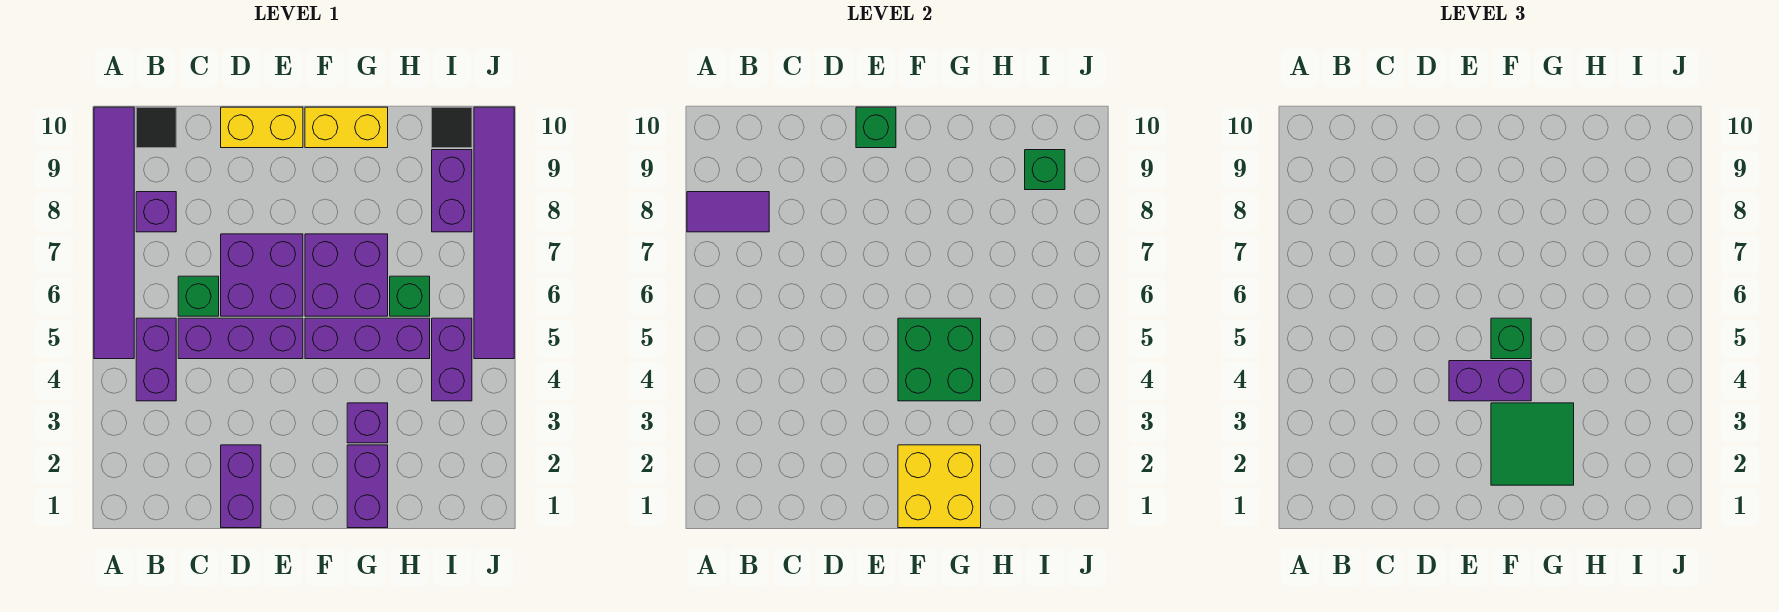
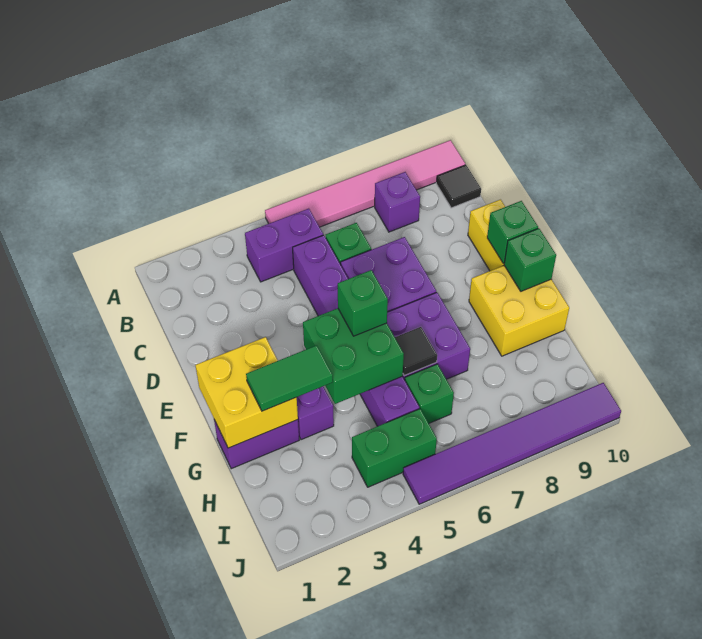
purple 1x6 tile [94,107,134,359] -> pink 1x6 tile [265,140,465,227]
purple 1x2 tile [687,192,769,232] -> none
purple 1x2 brick [221,445,261,528] -> none
purple 1x2 brick [1449,361,1531,401] -> none
green 2x2 tile [1491,403,1574,485] -> green 1x2 tile [246,345,333,411]
yellow 1x2 brick [305,107,388,148] -> yellow 2x2 brick [469,266,569,356]
purple 1x2 brick [432,318,472,401] -> green 1x2 brick [352,409,437,487]
purple 1x2 brick [432,150,472,232] -> none
green 1x1 brick [1025,150,1065,190] -> green 1x1 brick moved to [504,228,556,291]
black 1x1 tile [432,107,472,148] -> black 1x1 tile moved to [395,327,437,375]

